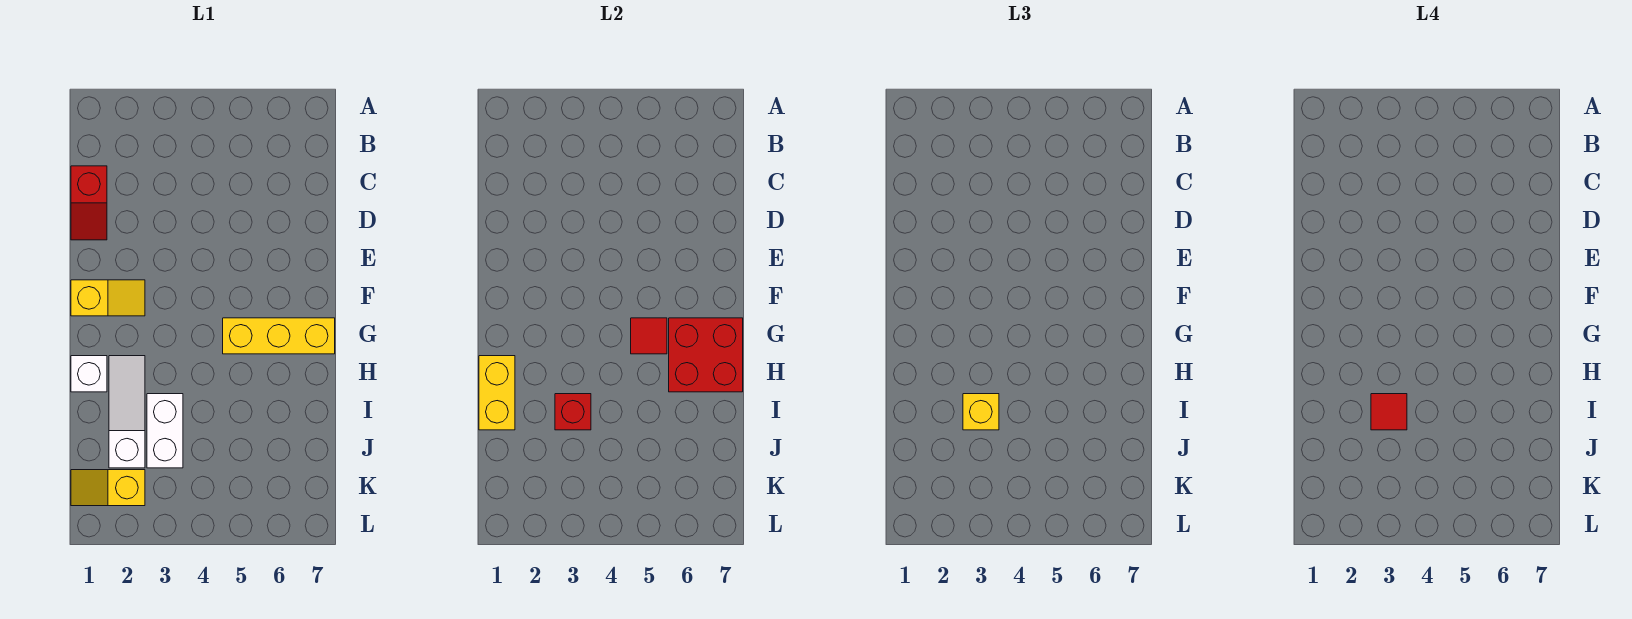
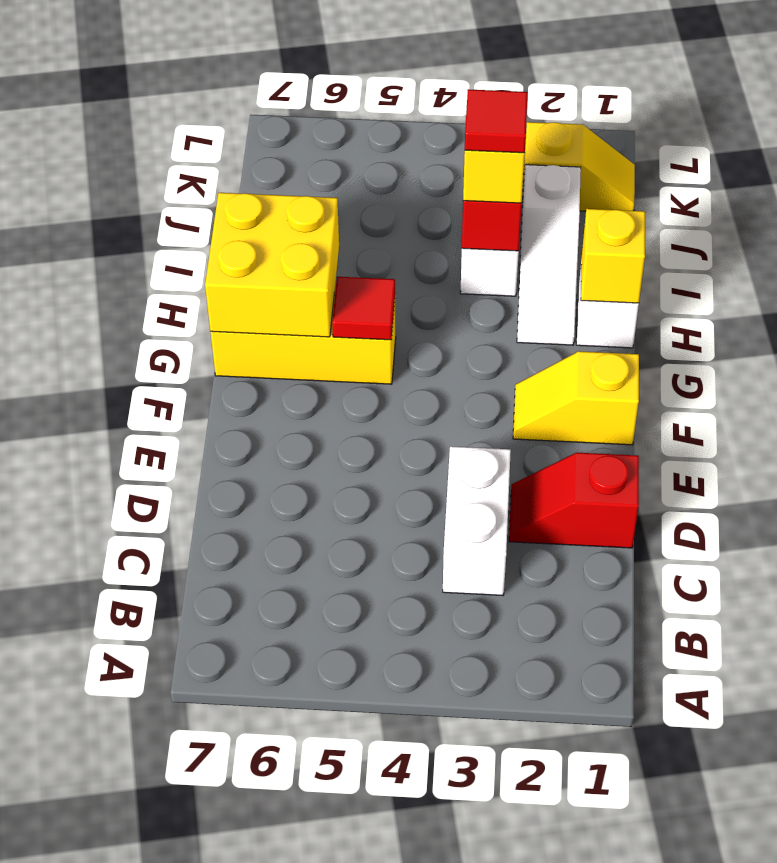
red 1x2 slope [71,166,107,240] -> red 1x2 slope turned to [509,453,639,548]
none -> white 1x2 brick [443,446,511,595]
red 2x2 brick [669,318,743,392] -> yellow 2x2 brick [205,193,339,337]
yellow 1x2 brick [479,356,515,430] -> yellow 1x1 brick [581,209,645,303]

